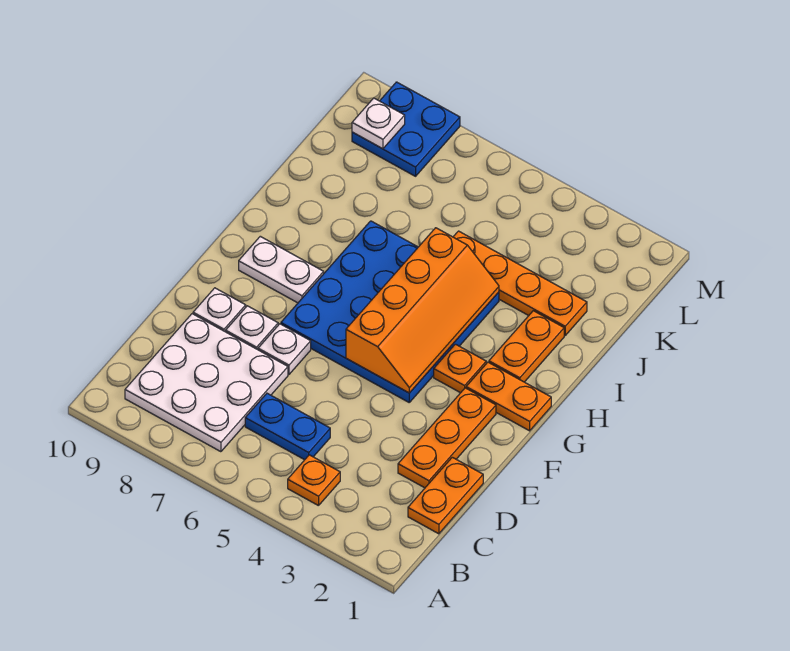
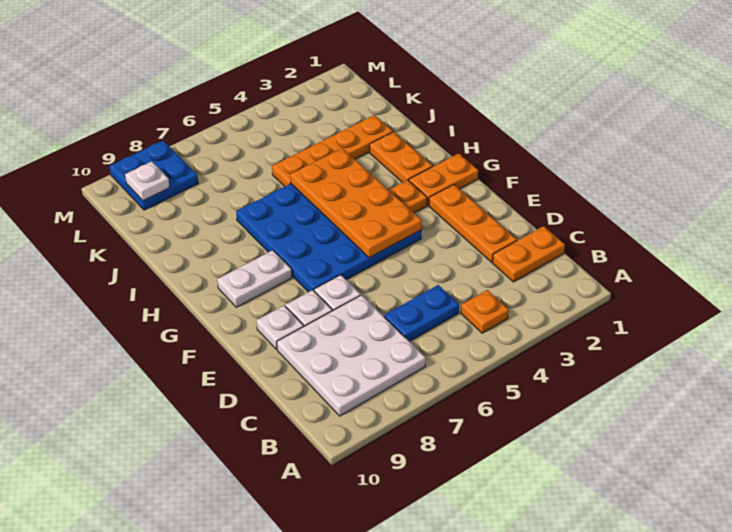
orange 1x2 plate [408,457,483,534] -> orange 1x2 plate turned to [492,226,565,282]
orange 2x4 slope [346,228,499,393] -> orange 2x4 plate [290,148,422,258]

